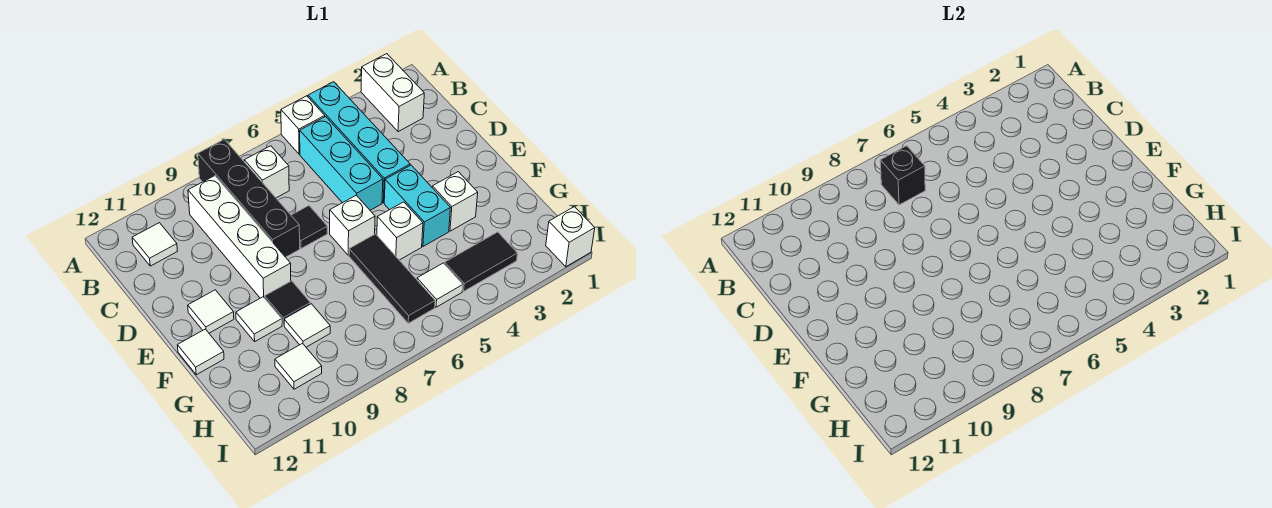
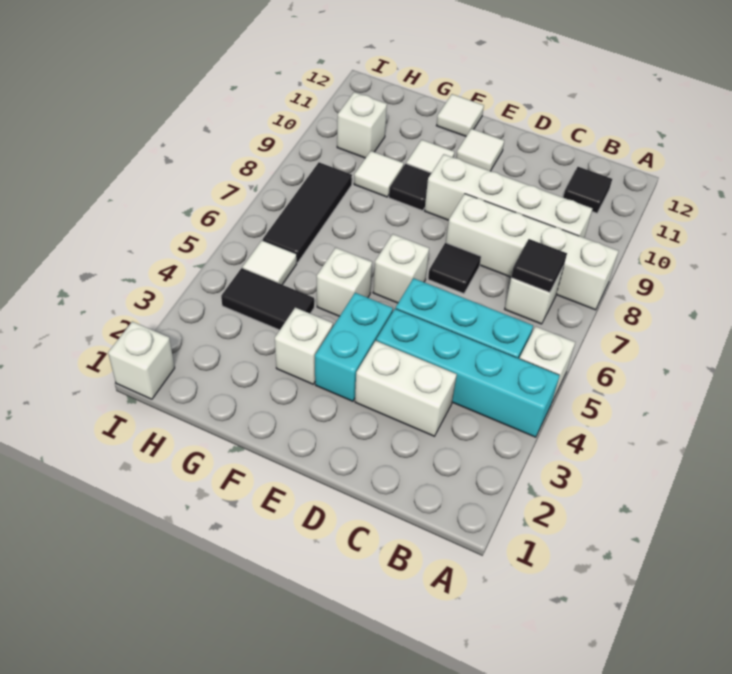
white 1x2 brick [361,54,424,132] -> white 1x2 brick moved to [355,341,457,436]
black 1x4 brick [198,139,300,257] -> white 1x4 brick [446,194,618,310]
black 1x1 brick [880,146,925,205] -> black 1x1 tile [511,239,567,293]
white 1x1 tile [132,223,177,266] -> black 1x1 tile [563,167,612,213]
cyan 1x2 brick [384,165,450,246] -> cyan 1x2 brick turned to [315,293,393,401]
black 1x3 tile [349,234,435,323] -> black 1x3 tile turned to [263,162,352,263]
black 1x2 tile [445,232,518,291] -> black 1x2 tile turned to [221,268,314,330]
white 1x1 tile [275,343,322,389] -> white 1x1 brick [337,92,387,158]

